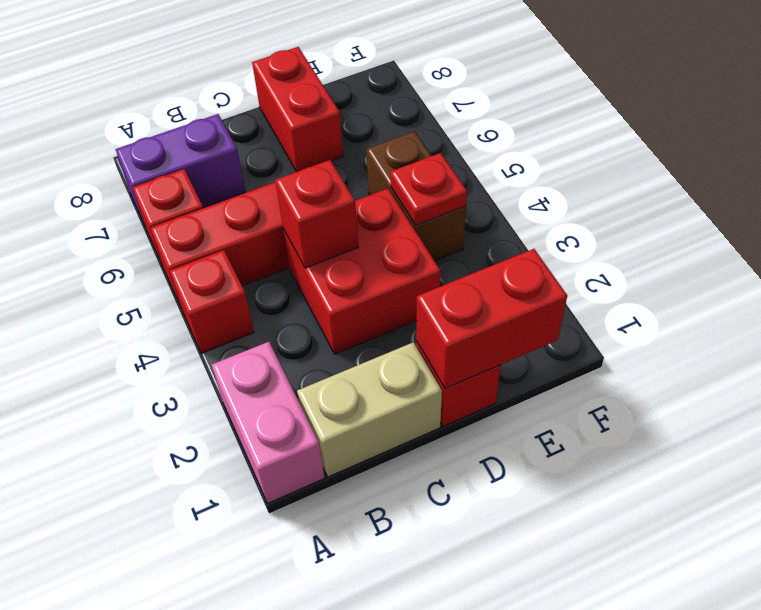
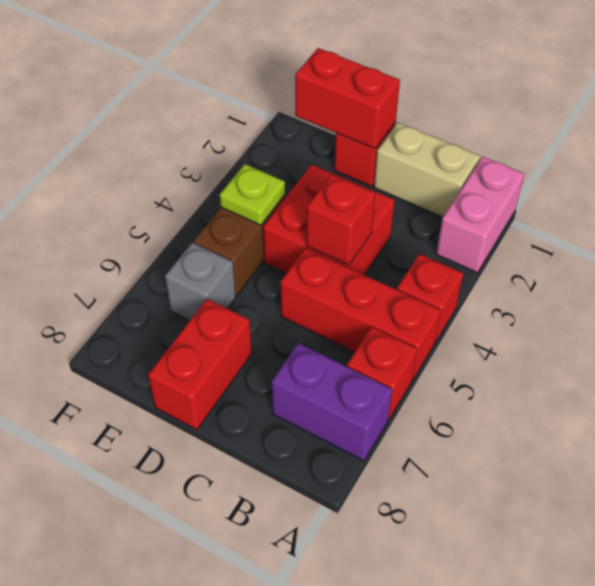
red 1x1 plate [390,153,467,225] -> lime 1x1 plate [220,164,285,225]
none -> grey 1x1 brick [165,243,236,320]

